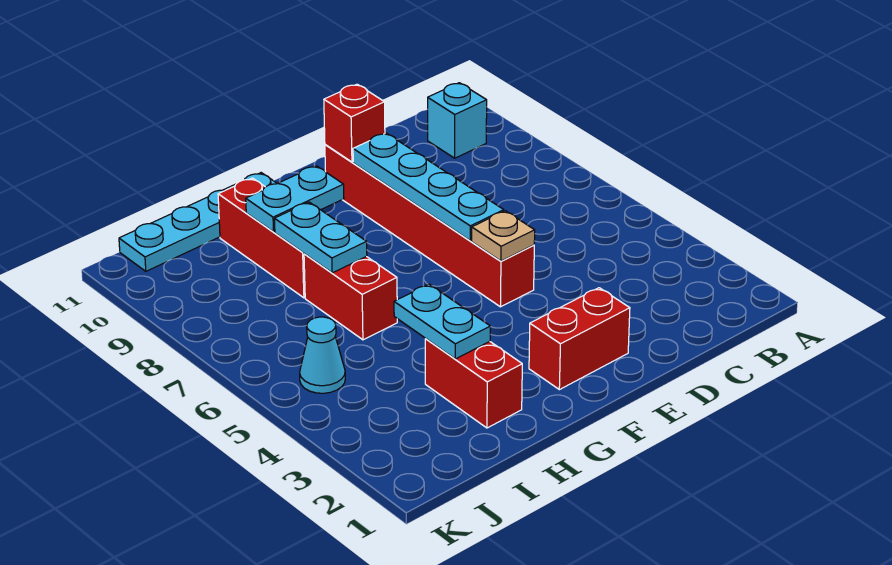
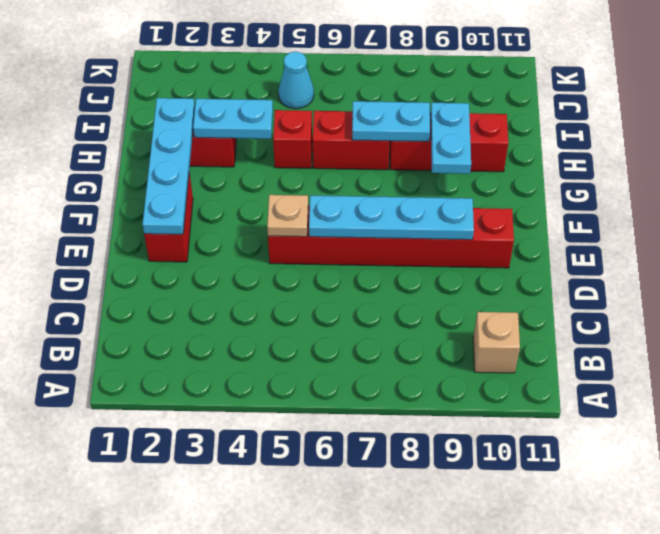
cyan 1x1 brick [427,83,487,158] -> tan 1x1 brick [473,312,520,373]
red 1x1 brick [324,84,385,162] -> red 1x1 brick moved to [273,110,312,168]
cyan 1x4 plate [119,173,277,271] -> cyan 1x4 plate moved to [142,98,195,234]

